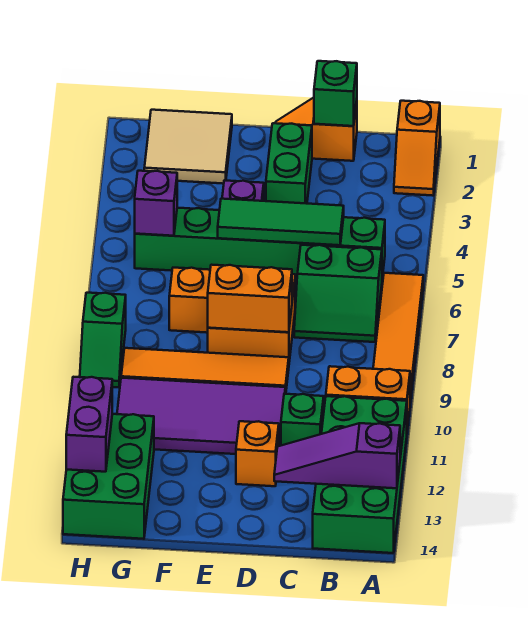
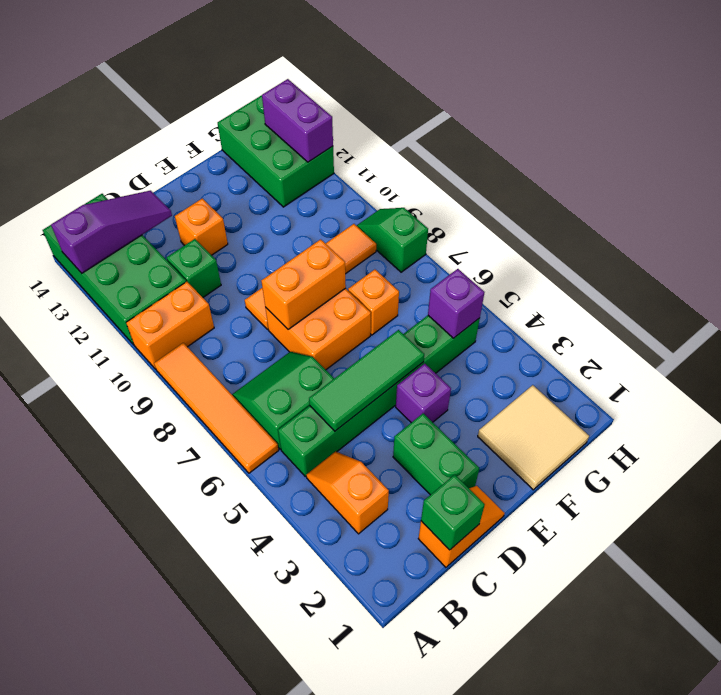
orange 1x2 slope [394,101,440,196] -> orange 1x2 slope moved to [306,452,389,534]
purple 2x4 tile [117,378,285,454] -> none

